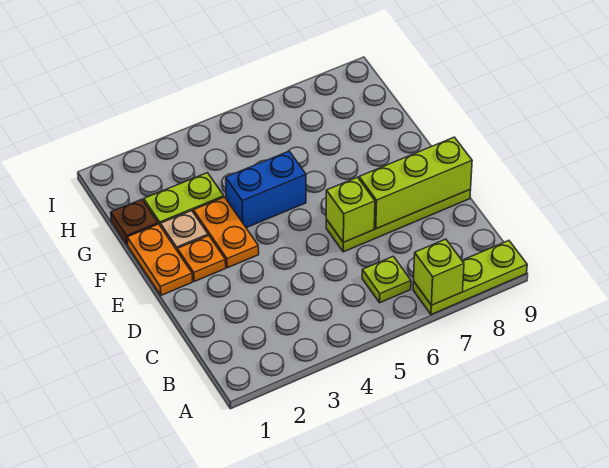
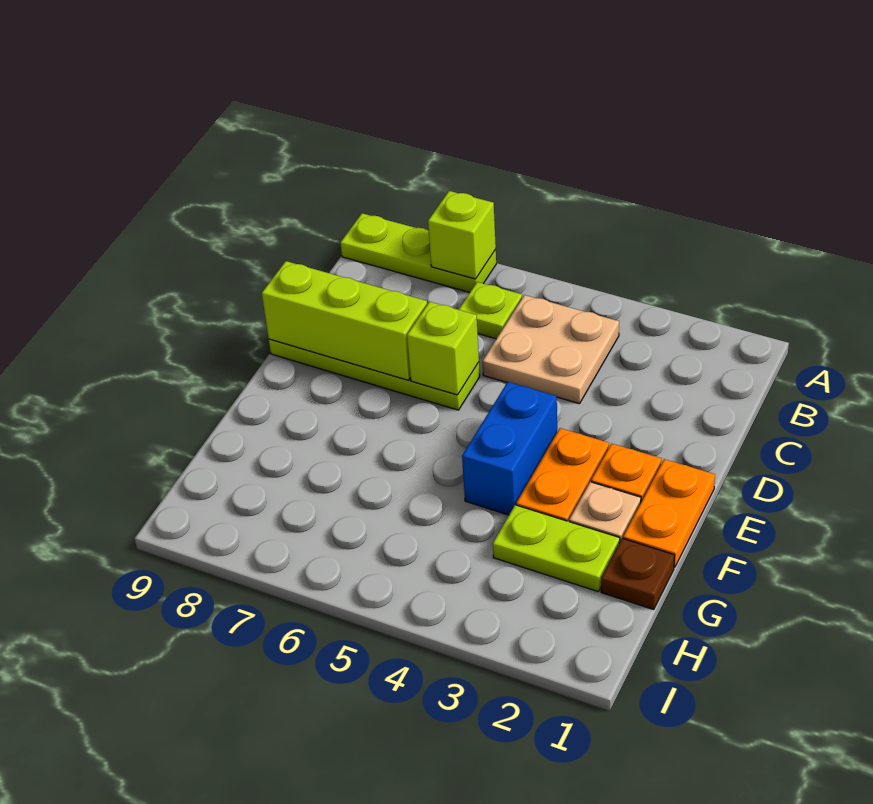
none -> tan 2x2 plate [482,295,619,404]
blue 1x2 brick [226,151,306,228] -> blue 1x2 brick turned to [462,382,557,515]

